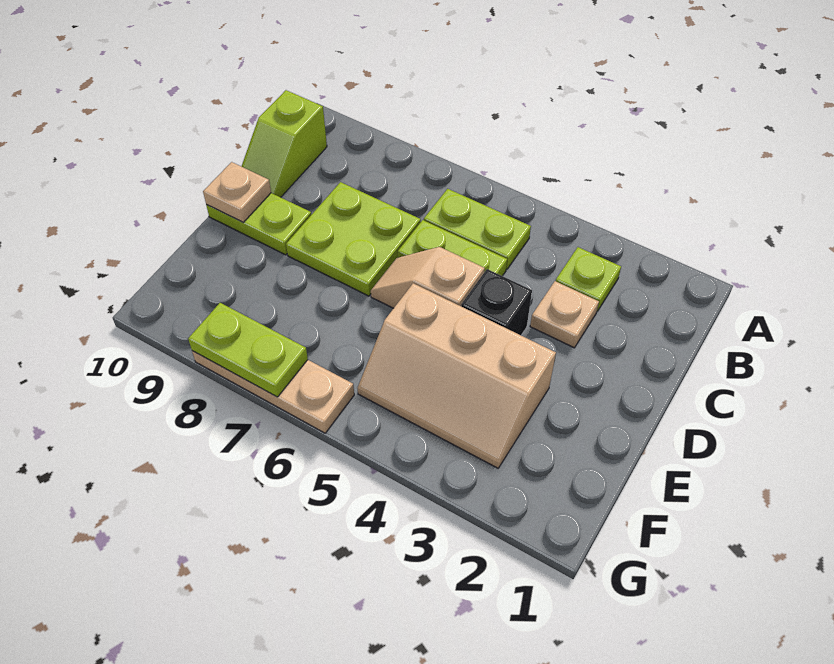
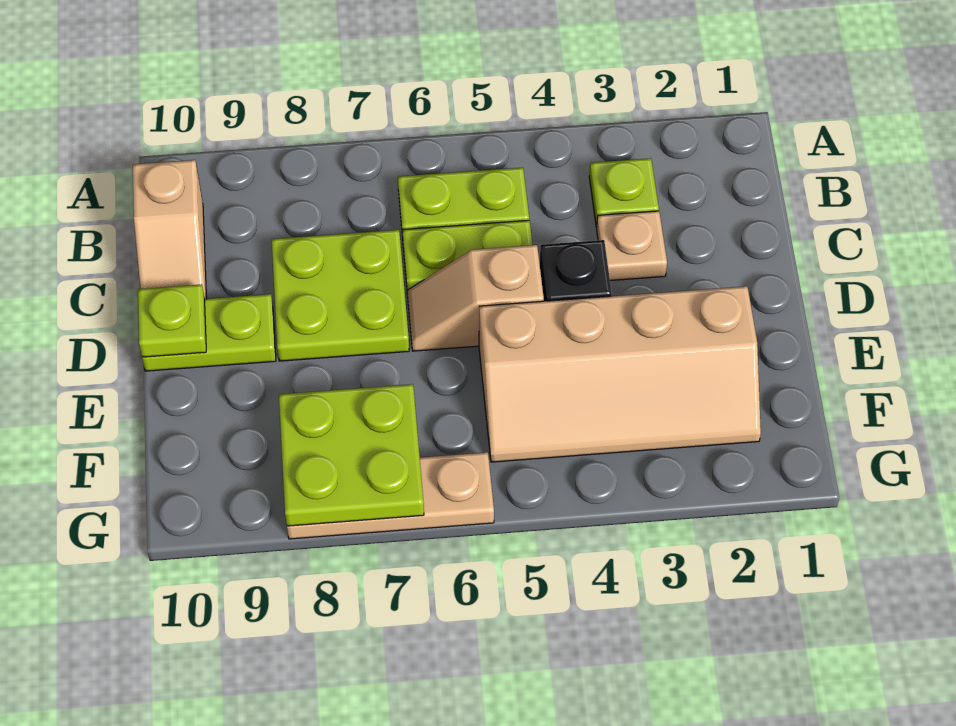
lime 1x2 slope [242,90,327,197] -> tan 1x2 slope [133,160,207,299]
tan 1x1 plate [203,162,271,222] -> lime 1x1 plate [138,284,206,357]
tan 2x3 slope [357,283,556,468] -> tan 2x4 slope [479,286,761,462]
lime 1x2 plate [188,303,308,397] -> lime 2x2 plate [279,384,424,526]

